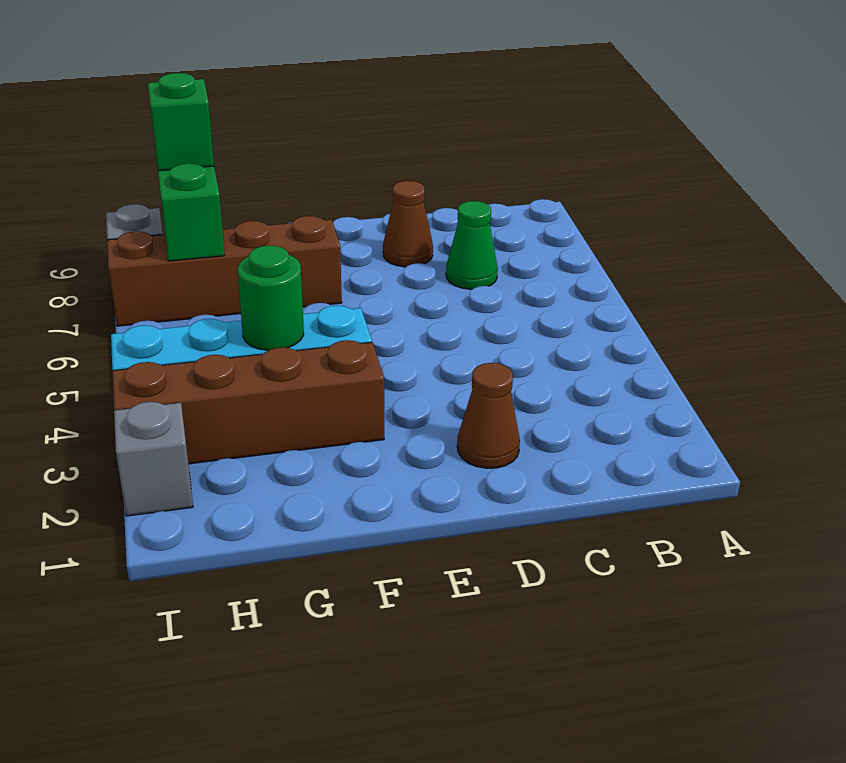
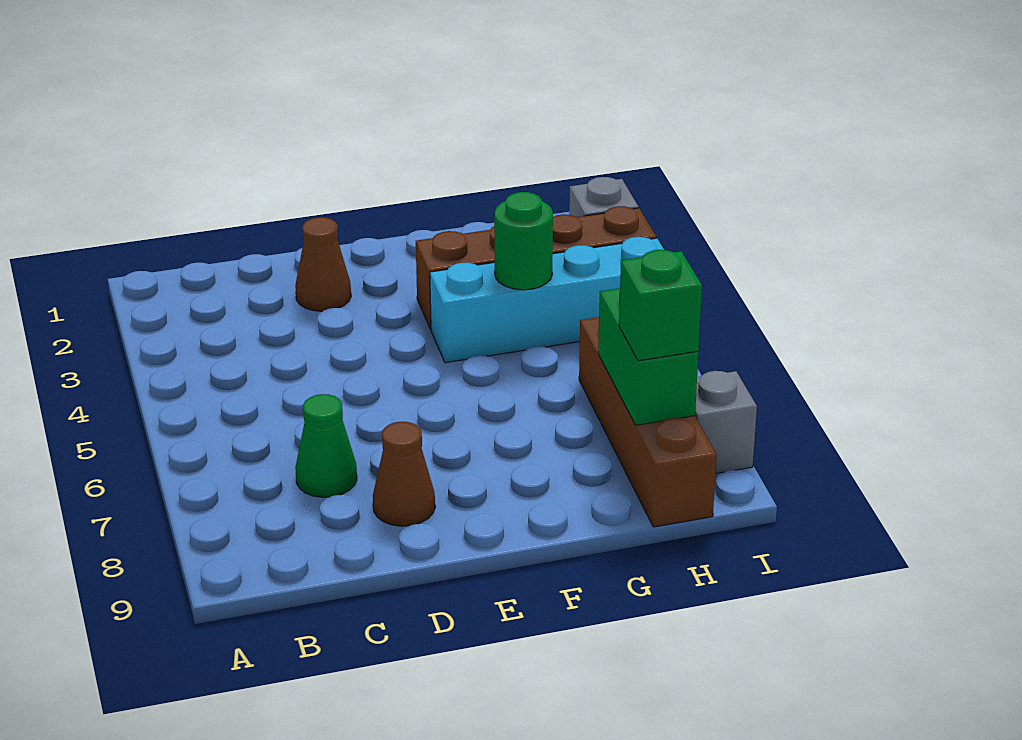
brown 1x4 brick [107,216,342,326] -> brown 1x4 brick turned to [579,317,717,527]

